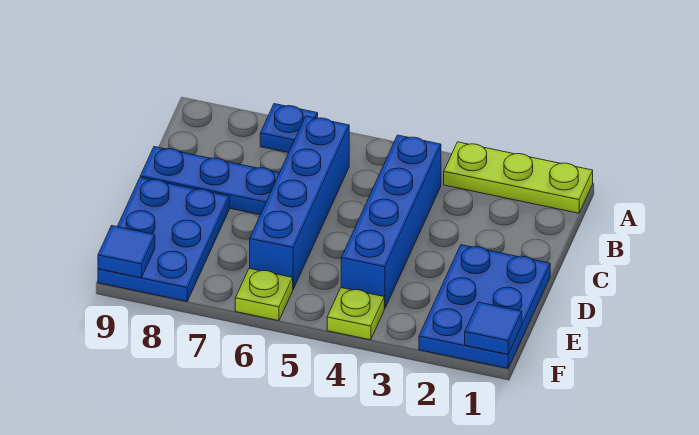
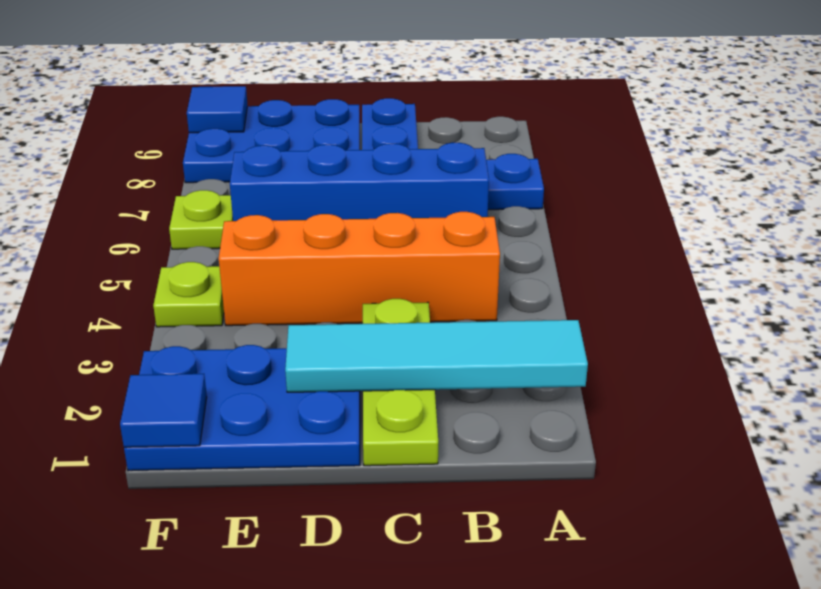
lime 1x3 plate [444,142,593,213] -> lime 1x3 plate moved to [363,299,438,466]
none -> cyan 1x4 tile [285,320,588,392]
blue 1x4 brick [341,135,441,309] -> orange 1x4 brick [219,212,500,326]

